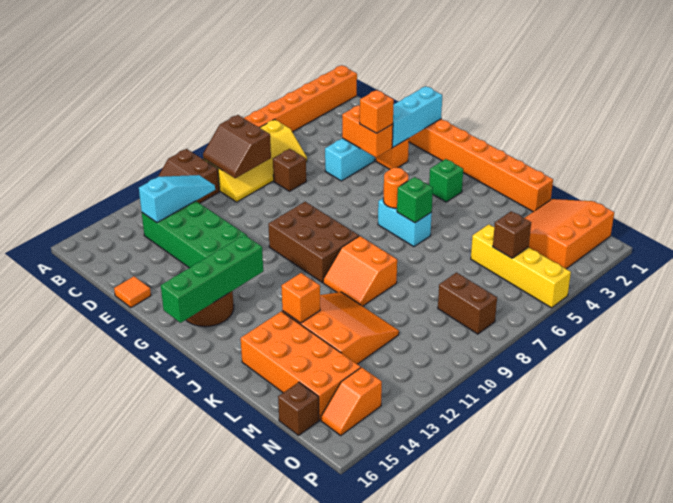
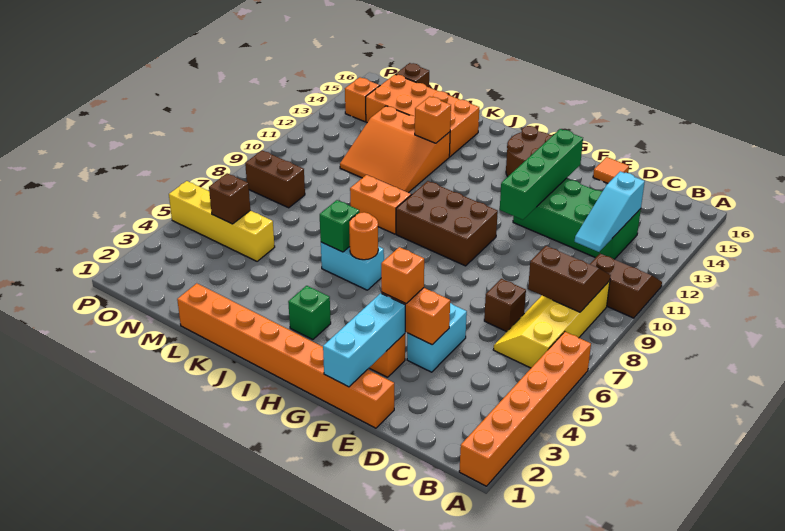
green 1x4 brick [161,235,263,323] -> green 1x4 brick moved to [500,129,583,220]
orange 3x3 slope [525,199,614,269] -> none

